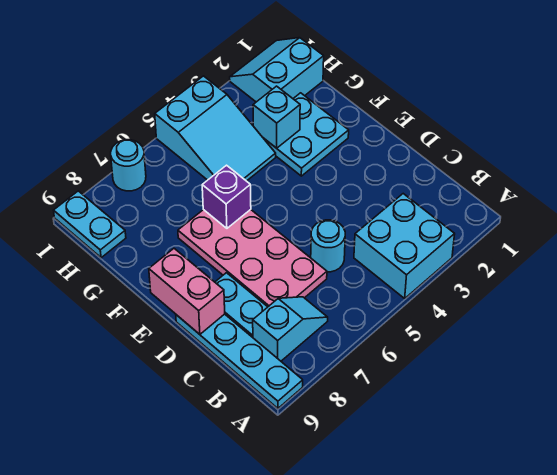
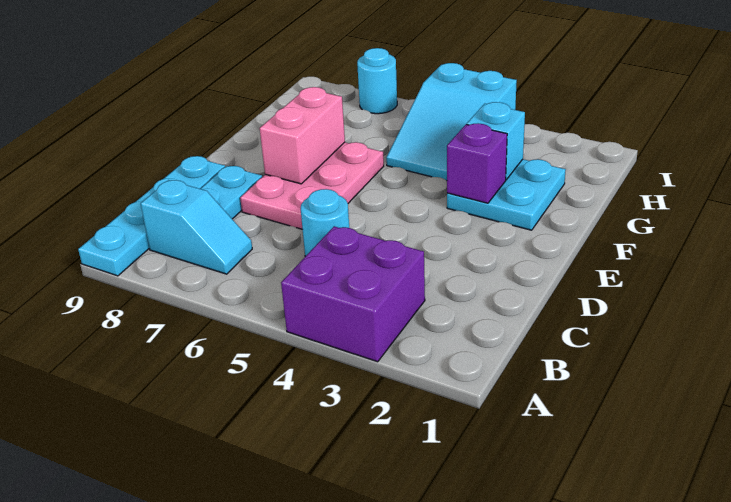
cyan 2x2 brick [354,194,455,298] -> purple 2x2 brick [281,226,425,362]
pink 2x4 plate [178,210,327,307] -> pink 2x3 plate [240,142,384,229]
pink 1x2 brick [149,249,225,334] -> pink 1x2 brick moved to [260,87,345,184]
purple 1x1 brick [202,165,251,228] -> purple 1x1 brick moved to [447,123,507,203]
cyan 2x2 slope [230,38,324,102] -> none
cyan 1x2 plate [54,191,126,258] -> none

